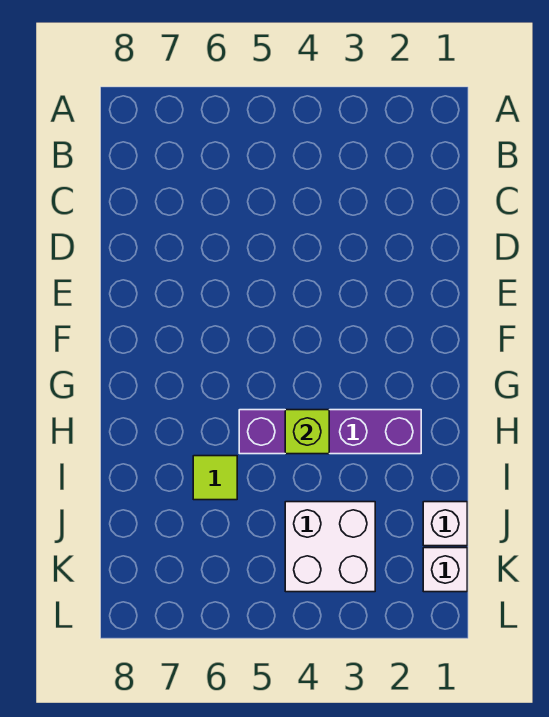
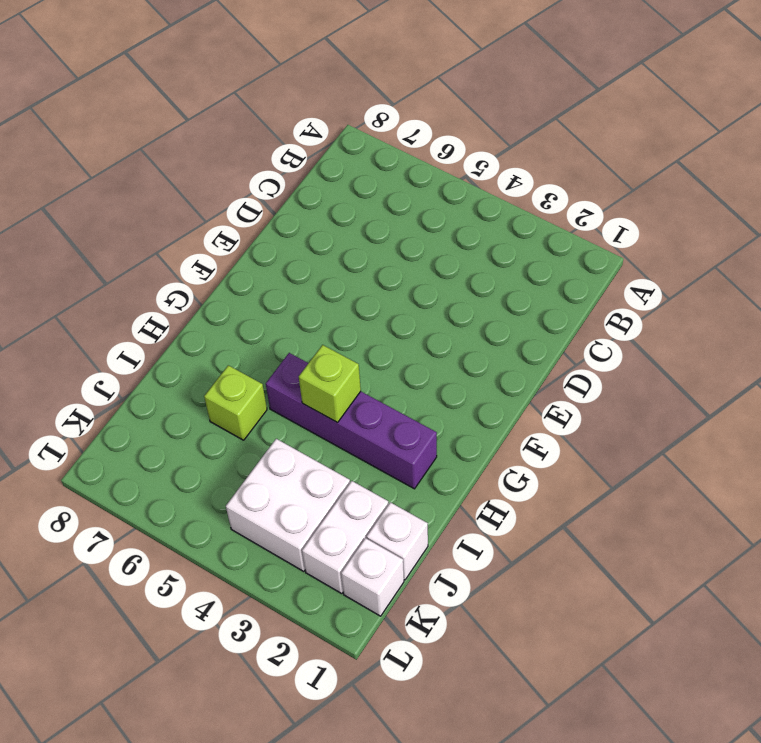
lime 1x1 tile [193,456,237,500] -> lime 1x1 brick [204,365,267,440]
none -> white 1x2 brick [302,481,389,594]

